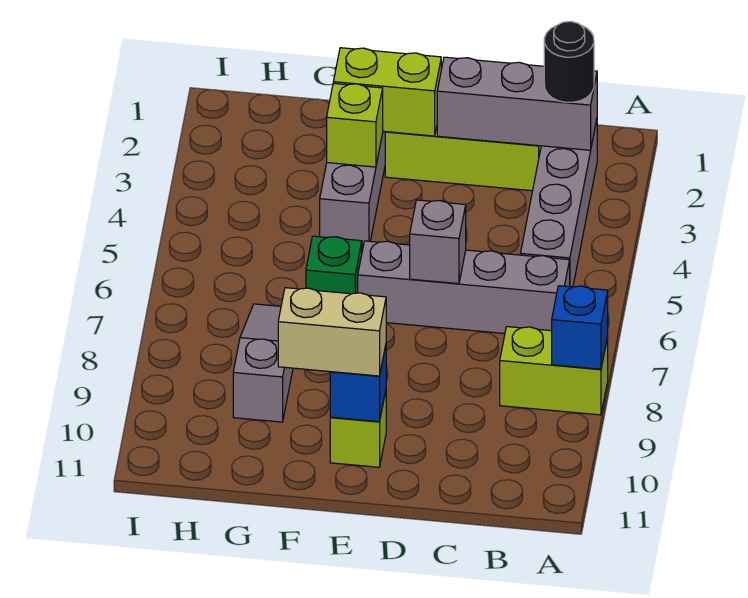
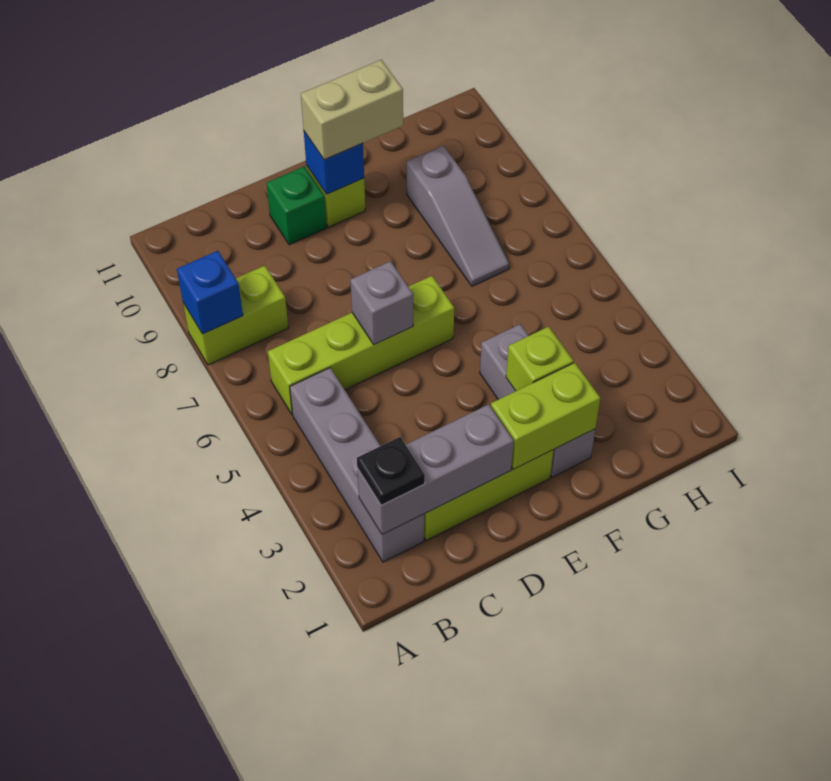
black 1x1 round brick [544,22,594,102] -> black 1x1 plate [357,437,425,506]
grey 1x4 brick [358,241,570,333] -> lime 1x4 brick [268,276,454,414]
green 1x1 brick [306,236,362,294] -> green 1x1 brick moved to [266,166,327,245]

